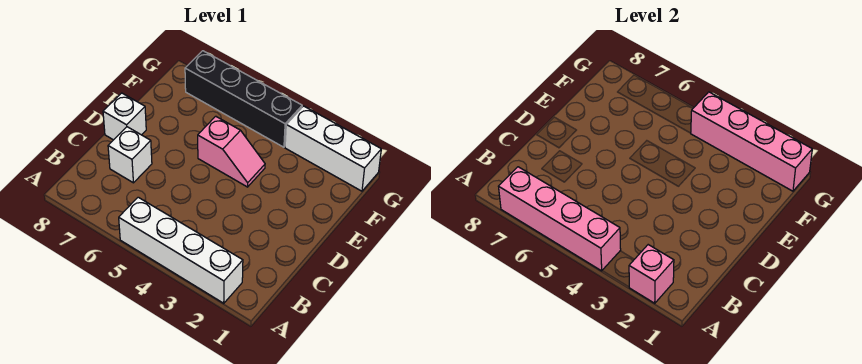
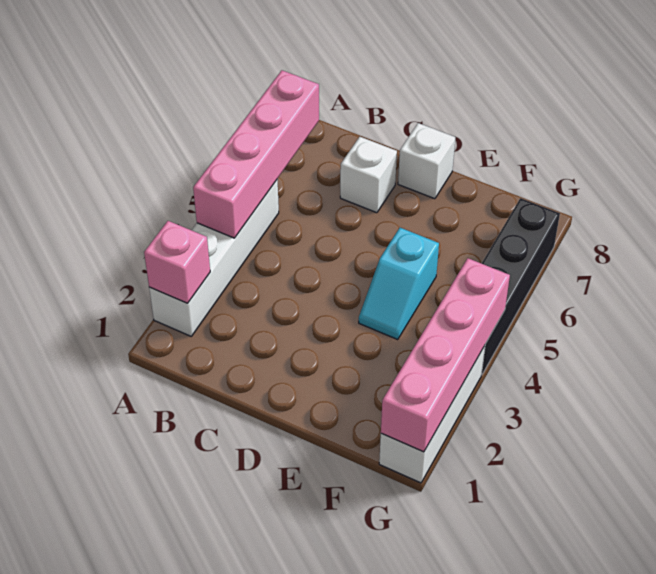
pink 1x2 slope [198,116,265,187] -> cyan 1x2 slope [359,228,439,339]

